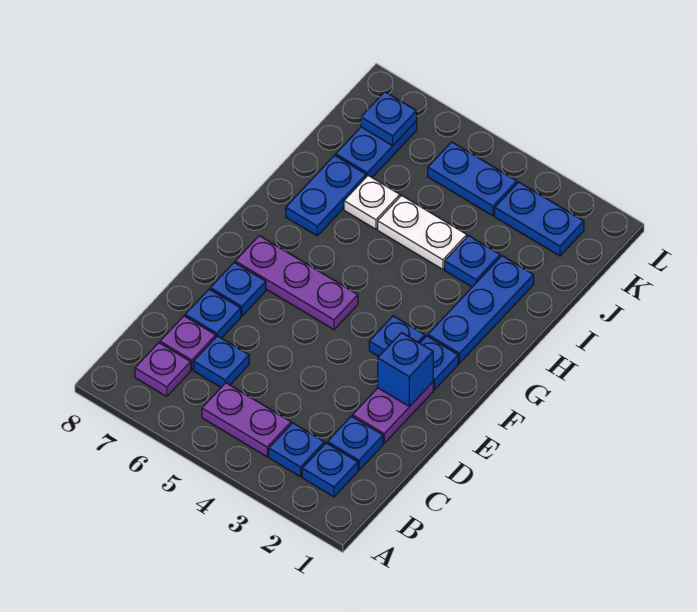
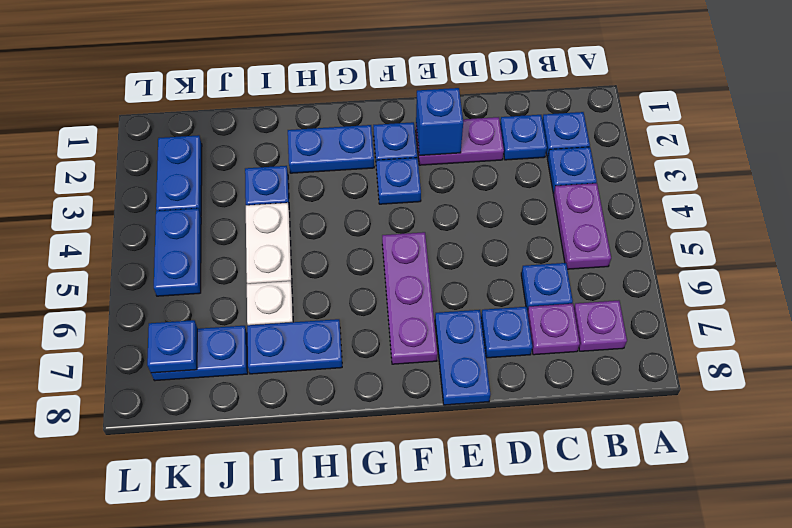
blue 1x1 plate [210,262,266,316] -> blue 1x2 plate [435,310,490,405]
blue 1x3 plate [428,256,534,363] -> blue 1x2 plate [288,125,374,173]

